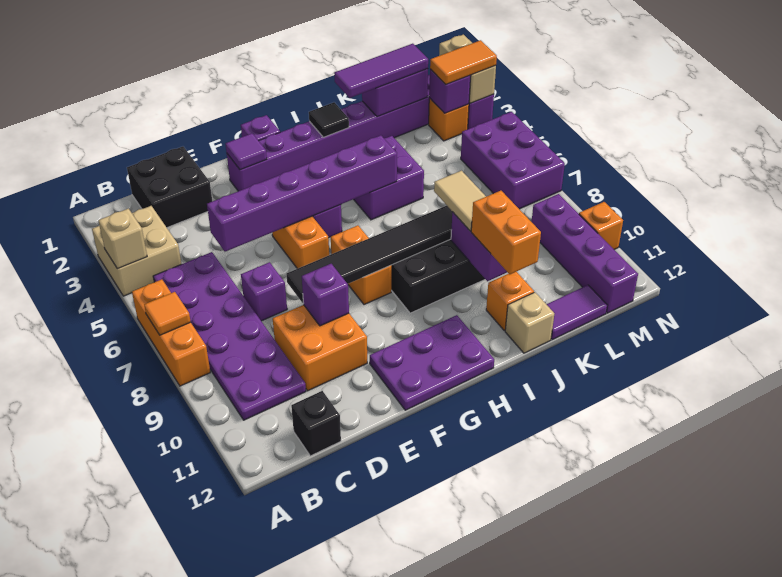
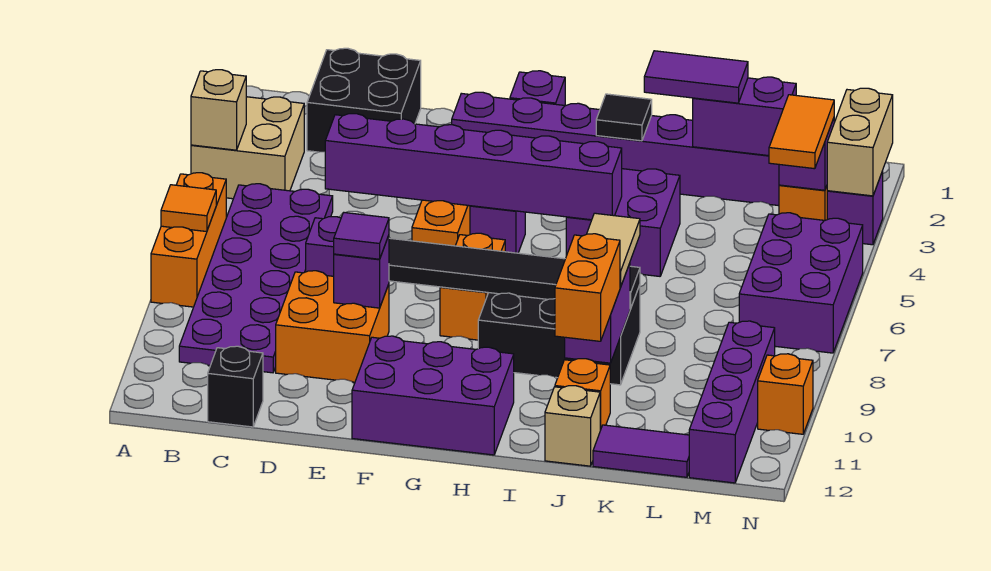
purple 1x1 tile [226,133,267,170] -> purple 1x1 tile moved to [334,212,389,259]
purple 2x3 plate [370,315,494,410] -> purple 2x3 brick [352,336,514,455]
purple 1x3 tile [334,44,428,98] -> purple 1x2 tile [644,51,748,103]
orange 1x2 tile [430,40,497,84] -> orange 1x2 tile turned to [769,95,834,169]

